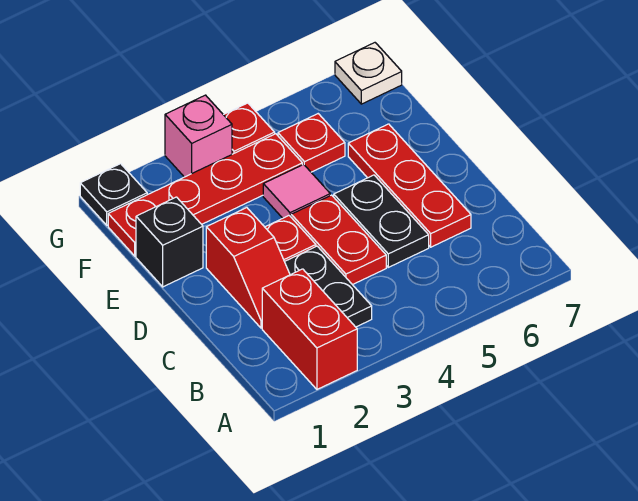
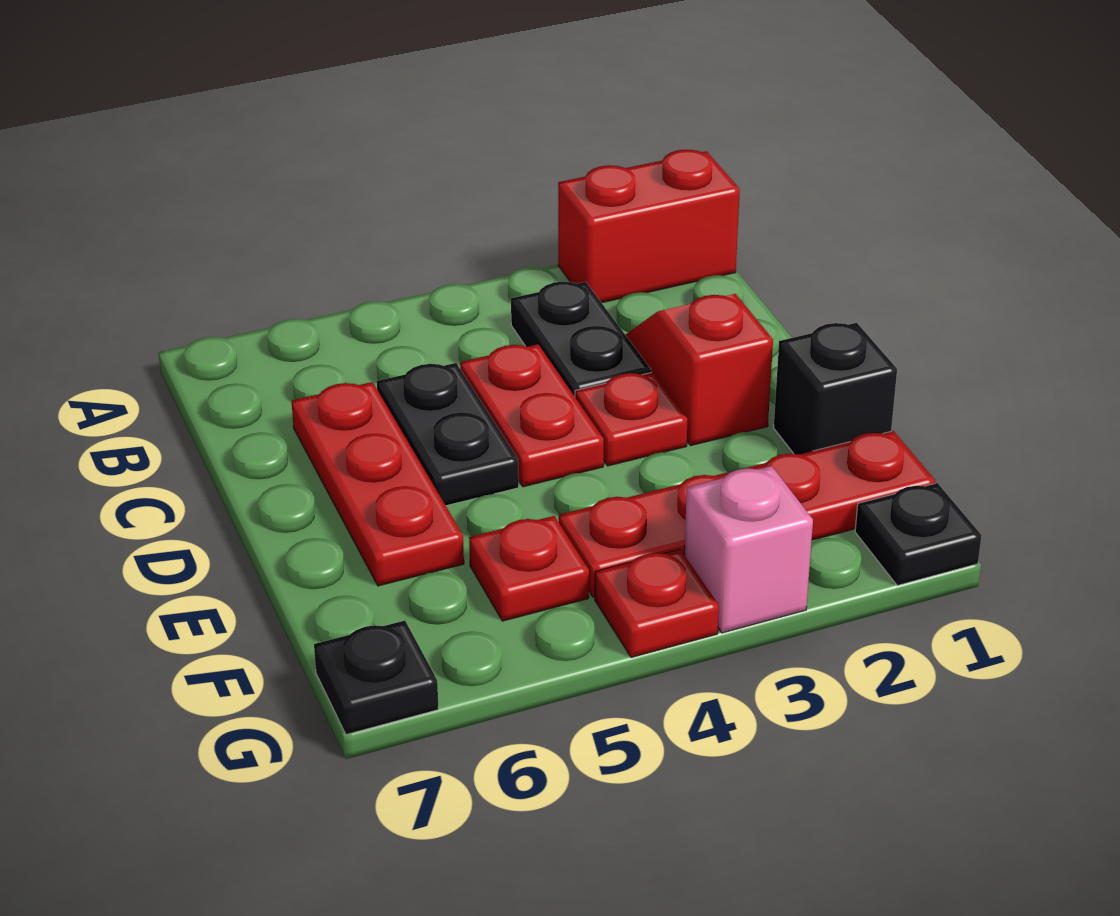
red 1x2 brick [262,269,357,389] -> red 1x2 brick turned to [558,149,740,303]
pink 1x1 tile [263,164,330,218] -> none
white 1x1 plate [335,43,402,104] -> black 1x1 plate [314,621,438,735]

